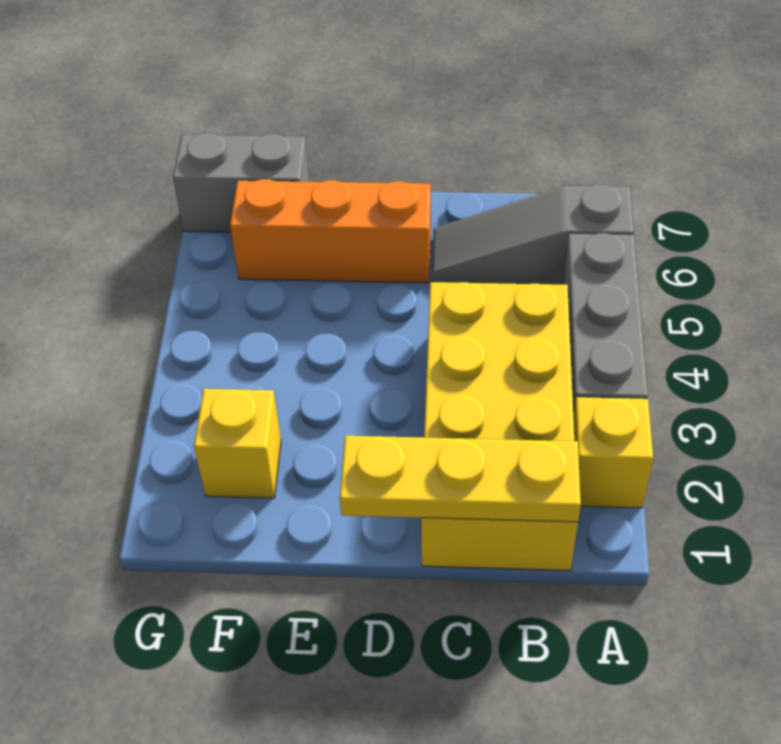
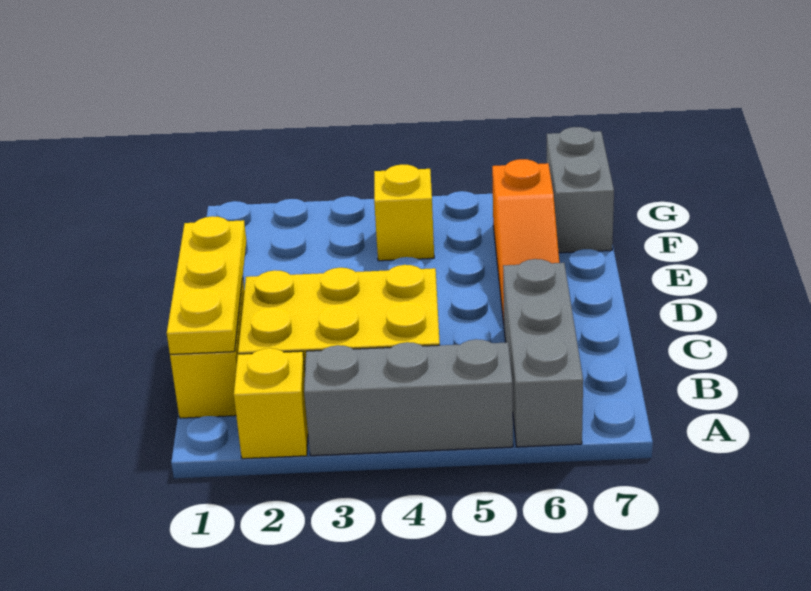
grey 1x3 slope [432,184,634,285] -> grey 1x3 brick [503,259,583,447]
orange 1x3 brick [230,179,431,283] -> orange 1x3 slope [492,159,559,323]
yellow 1x1 brick [194,389,281,498] -> yellow 1x1 brick moved to [374,165,434,261]

